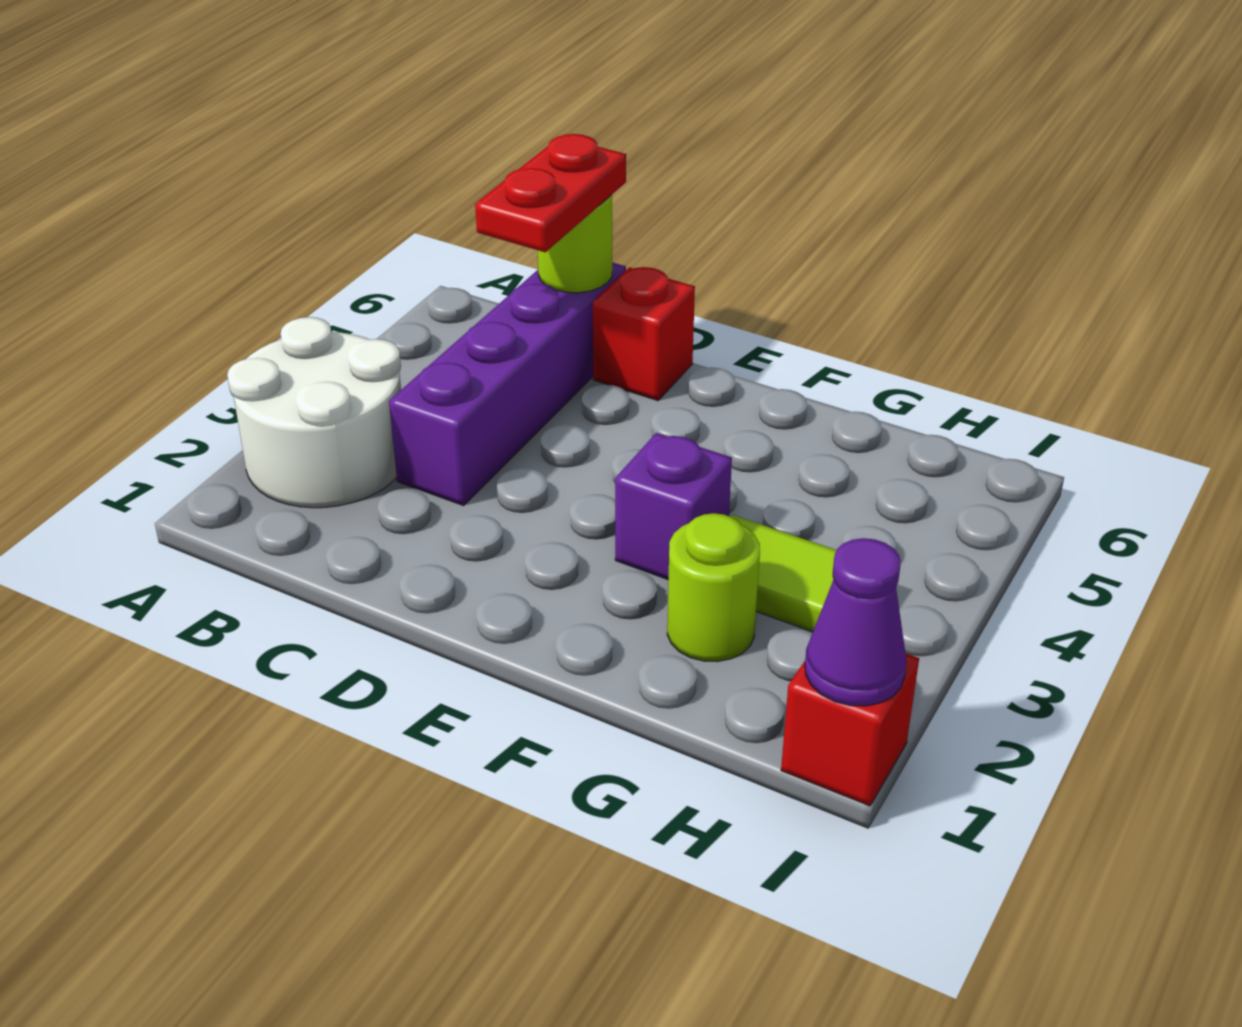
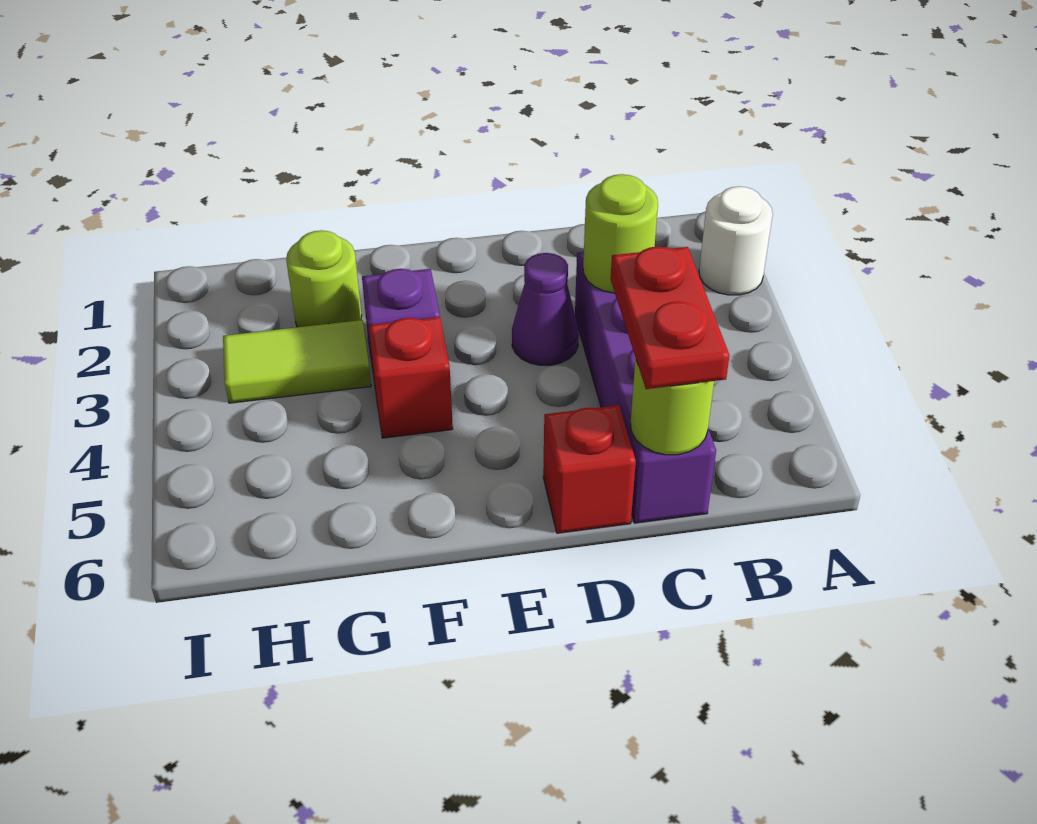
white 2x2 round brick [227,317,401,508] -> white 1x1 round brick [699,186,773,295]
none -> lime 1x1 round brick [583,174,658,293]
red 1x1 brick [781,653,919,806] -> red 1x1 brick moved to [369,317,453,438]
purple 1x1 cone [805,538,907,706] -> purple 1x1 cone moved to [512,253,579,365]

